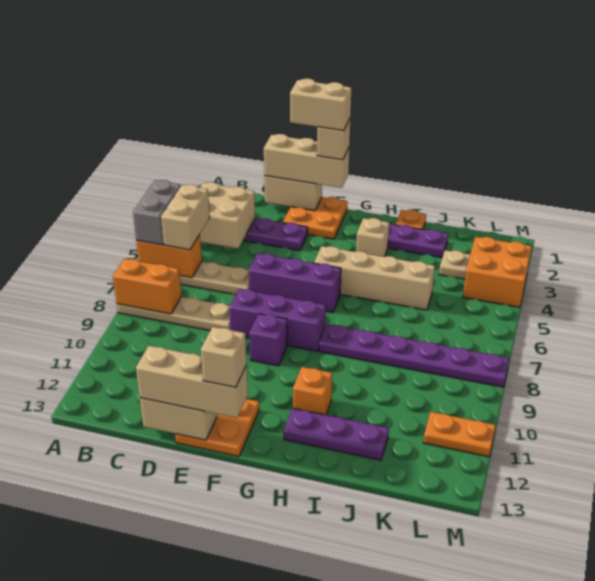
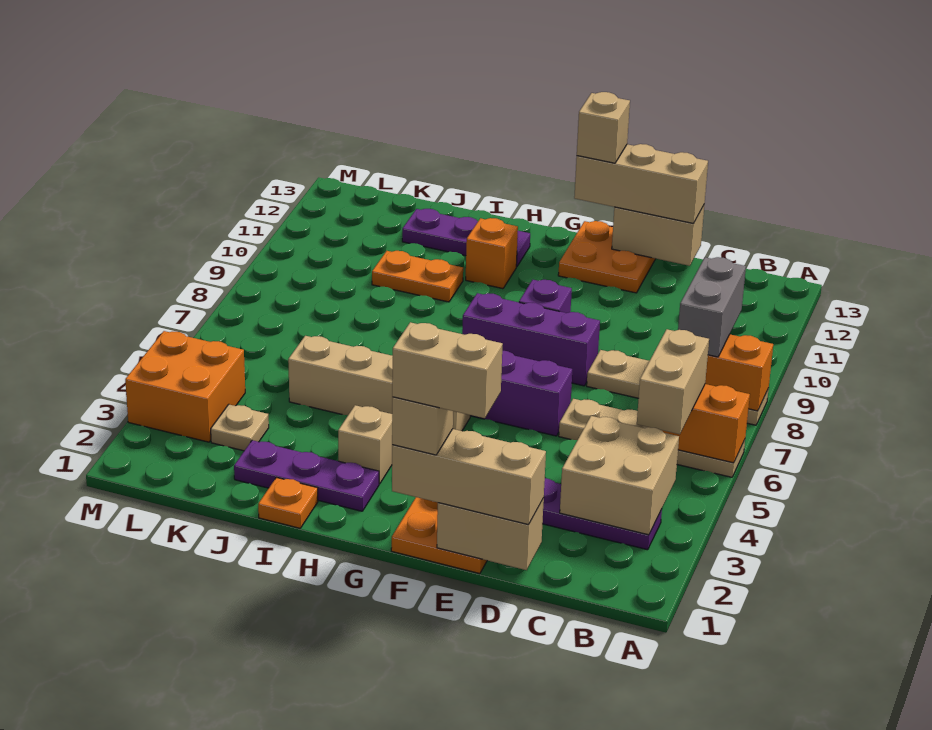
grey 1x2 brick [133,180,181,245] -> grey 1x2 brick moved to [678,257,746,357]
purple 1x6 plate [319,324,509,387] -> none
orange 1x2 plate [424,412,496,457] -> orange 1x2 plate moved to [372,251,463,302]

